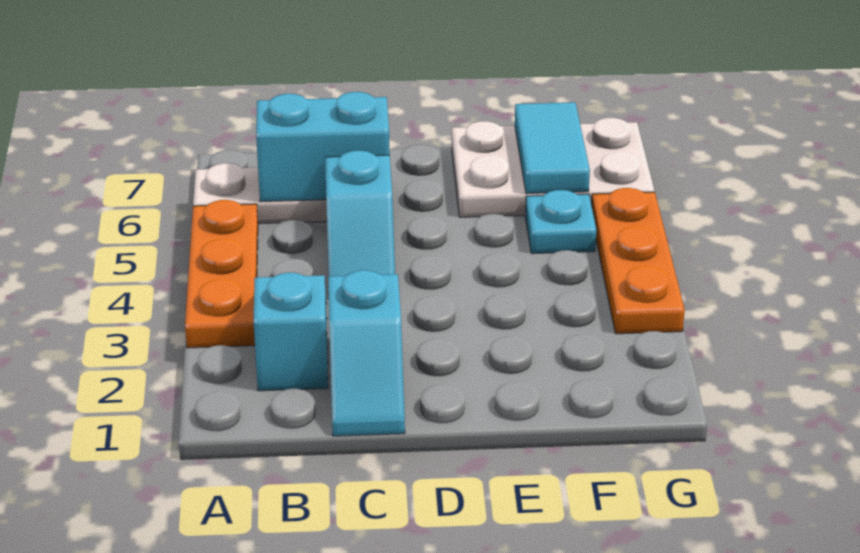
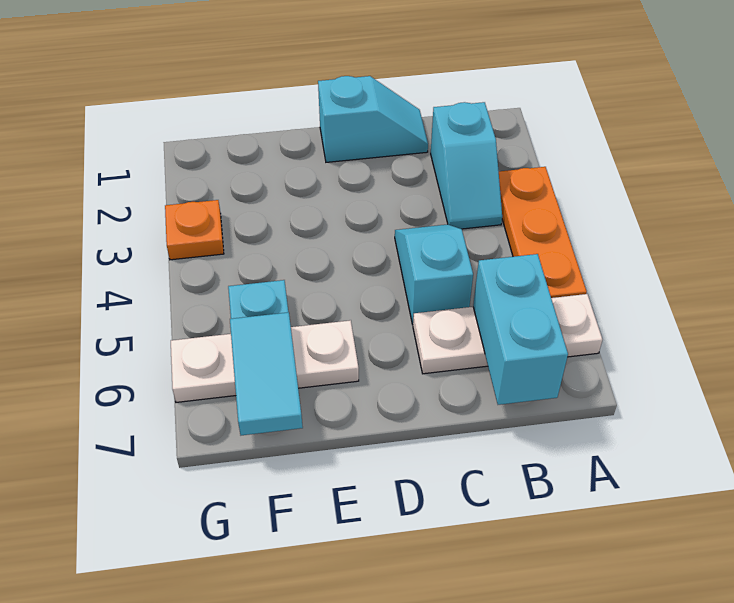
cyan 1x2 brick [256,92,390,202] -> cyan 1x2 brick turned to [473,254,568,405]
cyan 1x2 slope [328,270,405,436] -> cyan 1x2 slope turned to [318,76,428,162]
white 2x3 plate [452,118,654,217] -> white 1x3 plate [171,320,359,402]
orange 1x3 plate [592,188,685,334] -> orange 1x1 plate [165,200,224,260]

